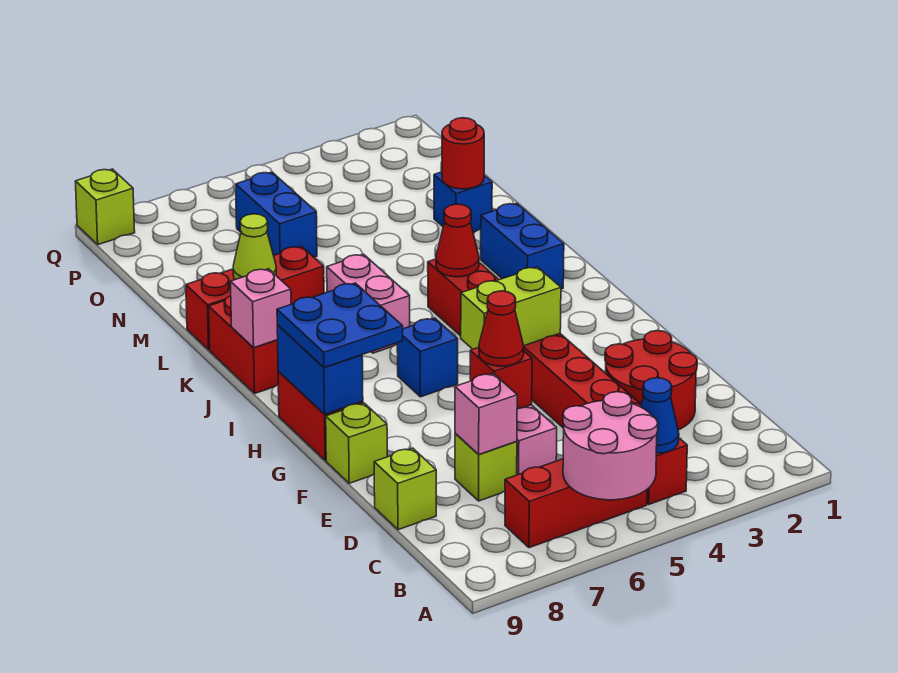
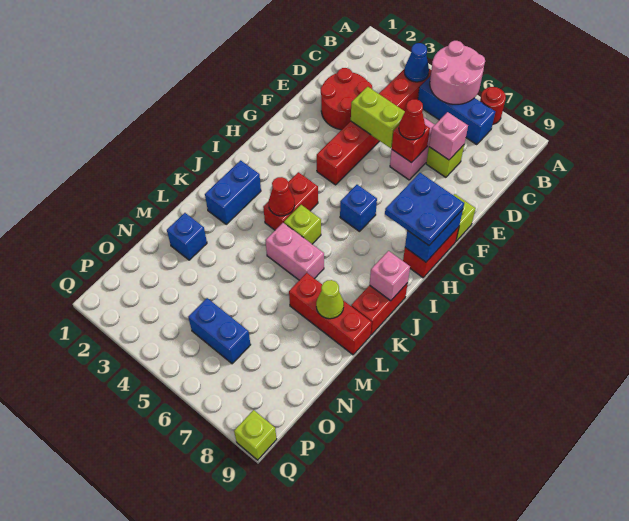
red 1x3 brick [505,459,647,548] -> blue 1x3 brick [418,76,495,145]
lime 1x1 brick [374,448,436,530] -> lime 1x1 brick moved to [284,205,321,244]
lime 1x2 brick [461,267,561,349] -> lime 1x2 brick moved to [351,87,405,148]
pink 1x2 brick [327,254,410,353] -> pink 1x2 brick turned to [265,223,324,280]
red 1x1 round brick [442,118,484,189] -> red 1x1 round brick moved to [480,87,506,124]
blue 1x2 brick [236,172,317,257] -> blue 1x2 brick turned to [188,298,251,364]

